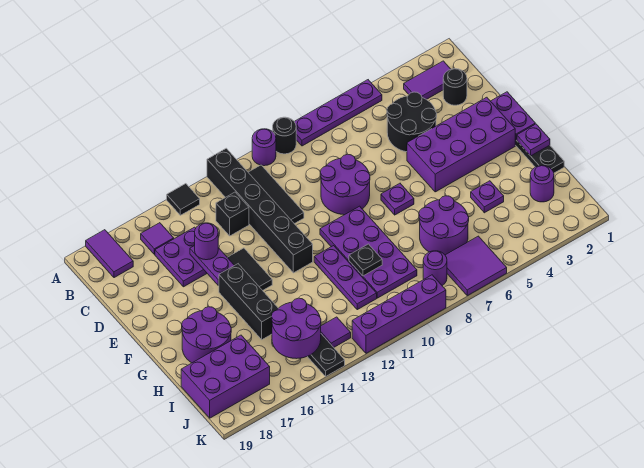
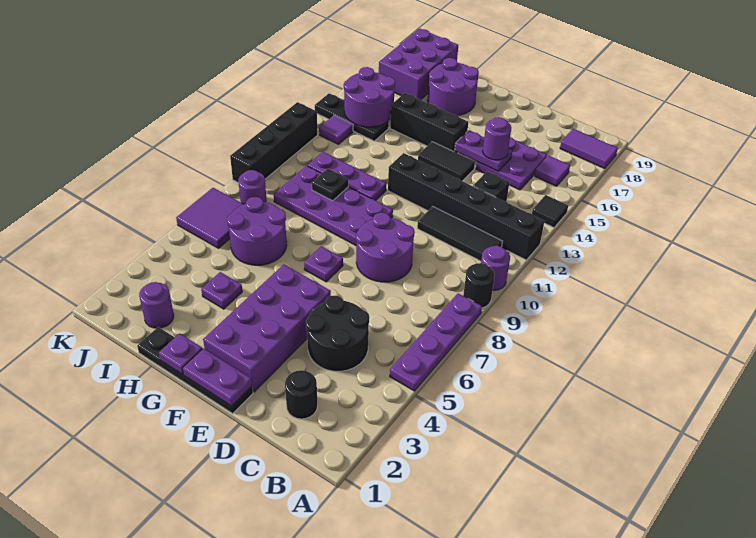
purple 1x2 tile [404,61,450,100] -> none
purple 1x4 brick [352,275,446,353] -> black 1x4 brick [230,102,318,183]

